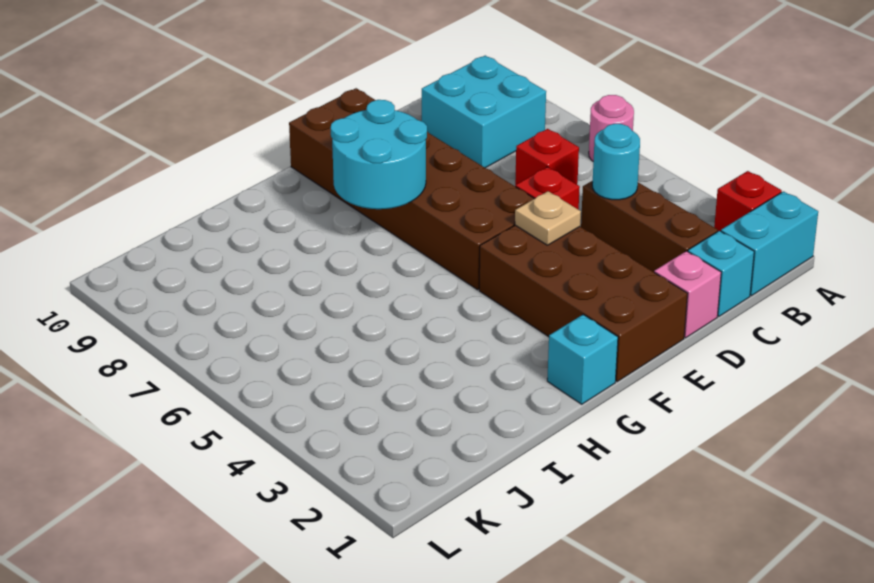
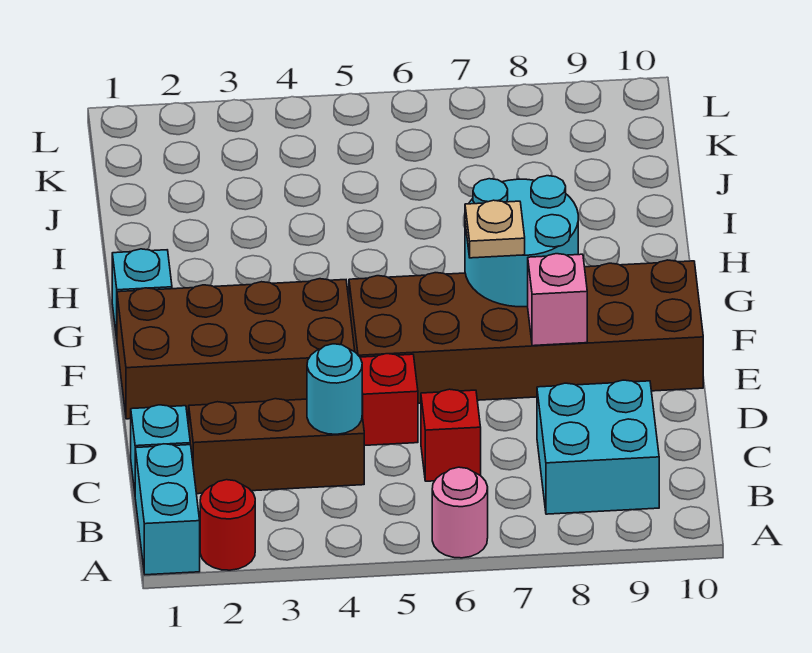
red 1x1 brick [714,171,782,231] -> red 1x1 round brick [200,480,255,570]
pink 1x1 brick [654,251,721,338] -> pink 1x1 brick moved to [528,254,587,346]
tan 1x1 plate [515,191,581,245] -> tan 1x1 plate moved to [465,200,525,258]

